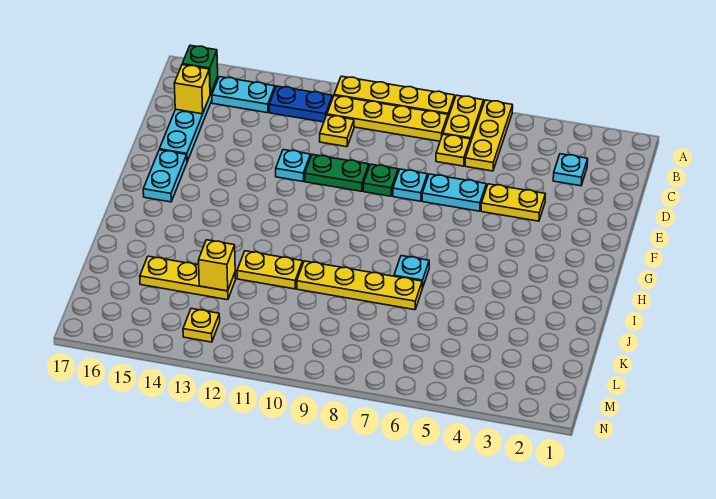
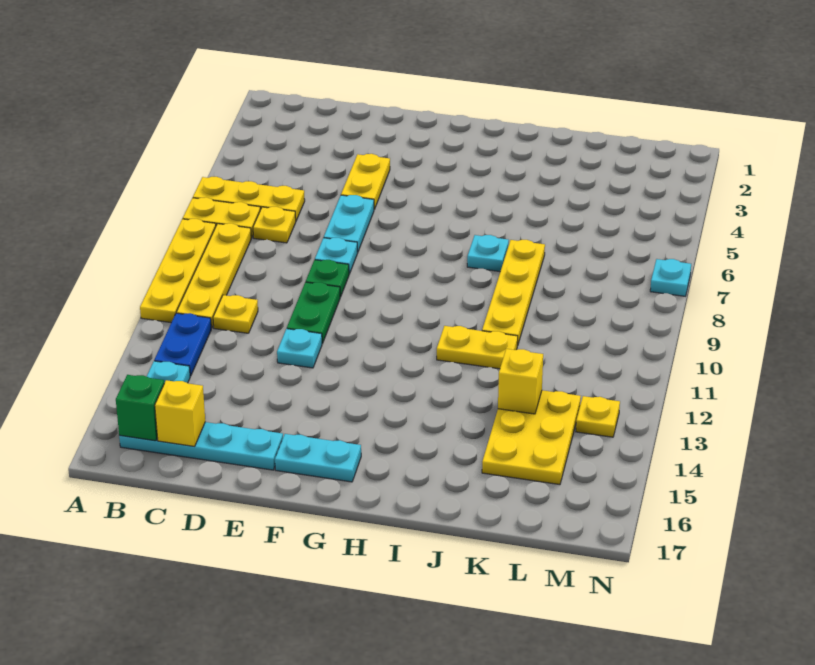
cyan 1x1 plate [553,154,588,186] -> cyan 1x1 plate moved to [650,259,691,296]
yellow 1x2 plate [237,251,303,289] -> yellow 1x2 plate turned to [437,326,518,369]
yellow 1x3 plate [140,256,236,300] -> yellow 2x3 plate [482,390,581,485]

